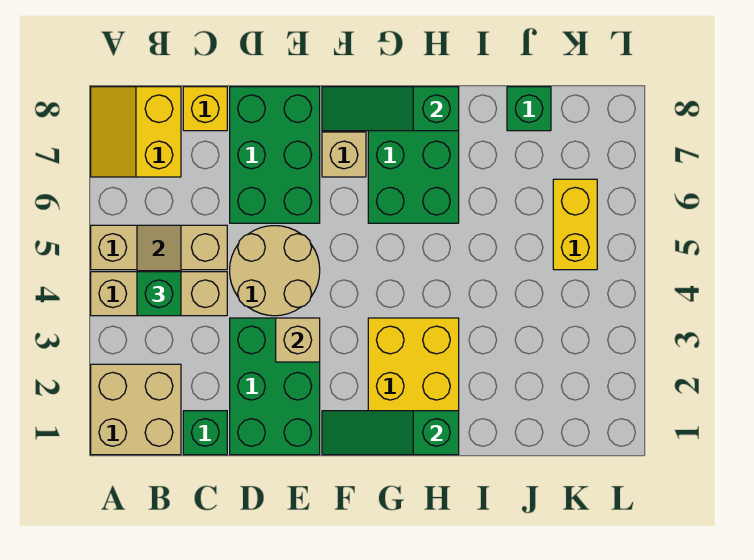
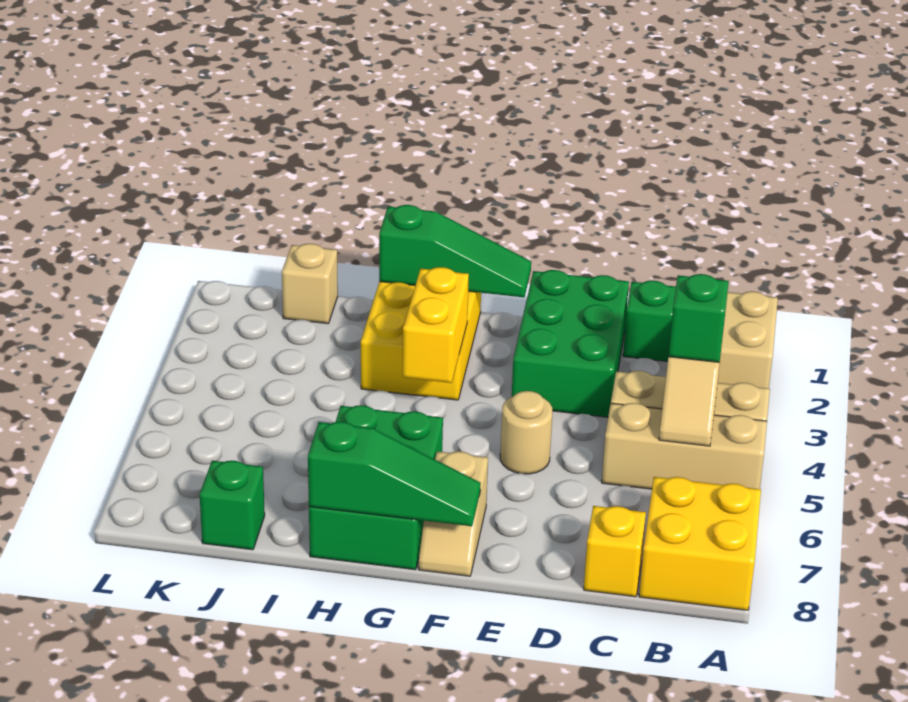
yellow 2x2 slope [91,87,181,177] -> yellow 2x2 brick [639,477,761,610]
tan 2x2 round brick [230,226,320,316] -> tan 1x1 round brick [500,391,552,474]
green 2x3 brick [230,87,320,223] -> none
tan 1x1 brick [276,318,320,362] -> tan 1x1 brick moved to [282,244,338,324]
yellow 1x2 brick [553,179,597,270] -> yellow 1x2 brick moved to [403,267,469,383]

